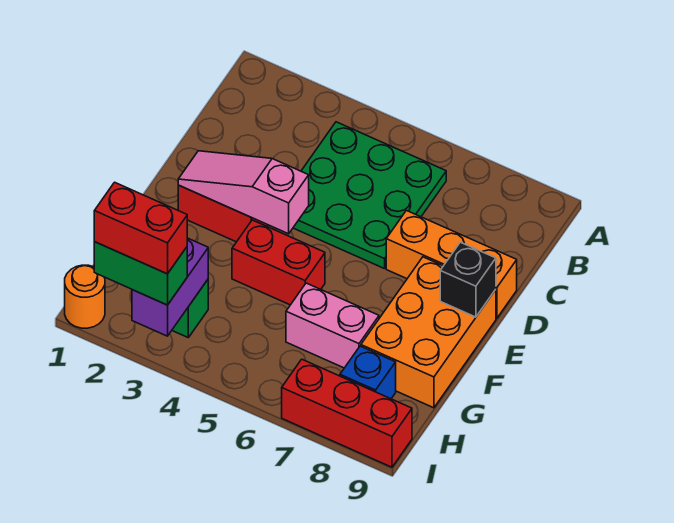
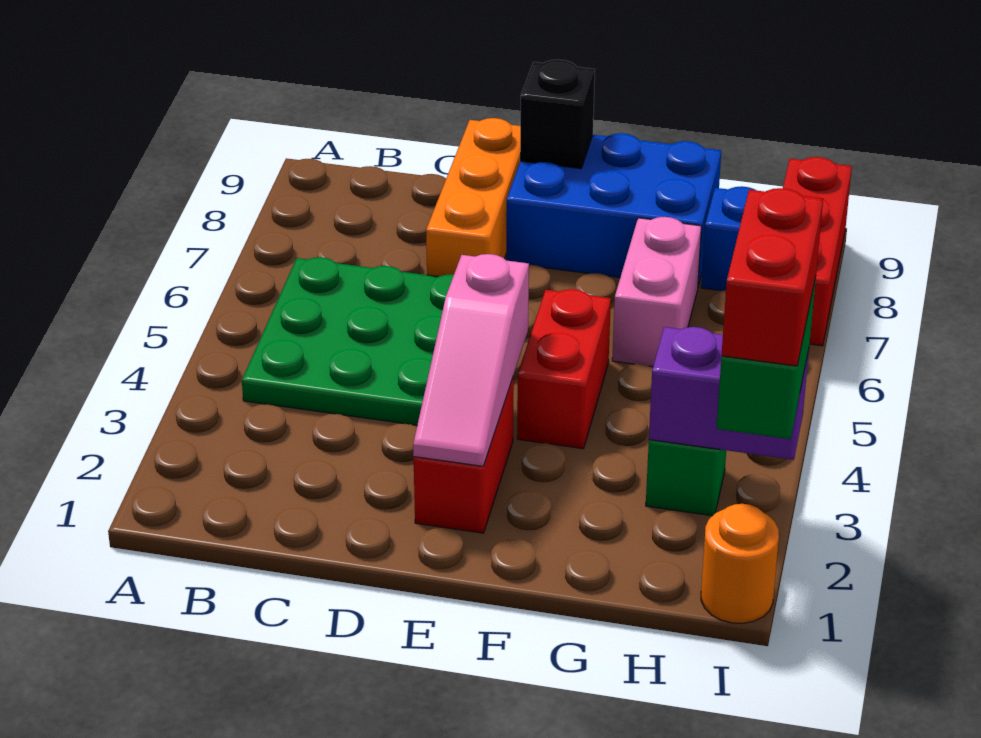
orange 2x3 brick [361,257,496,408] -> blue 2x3 brick [506,133,721,286]

